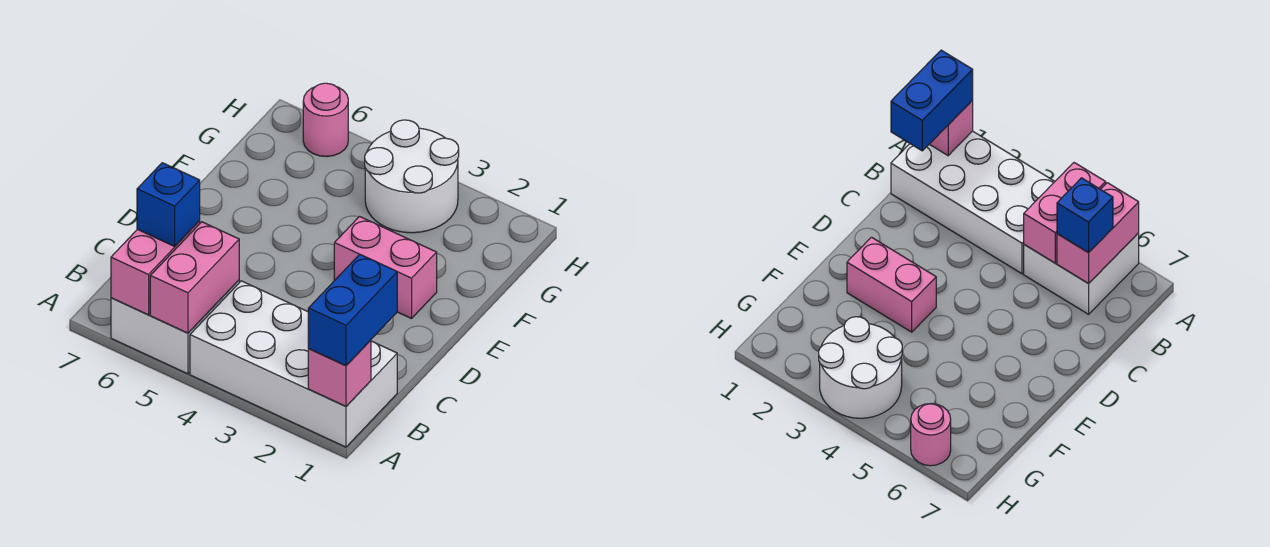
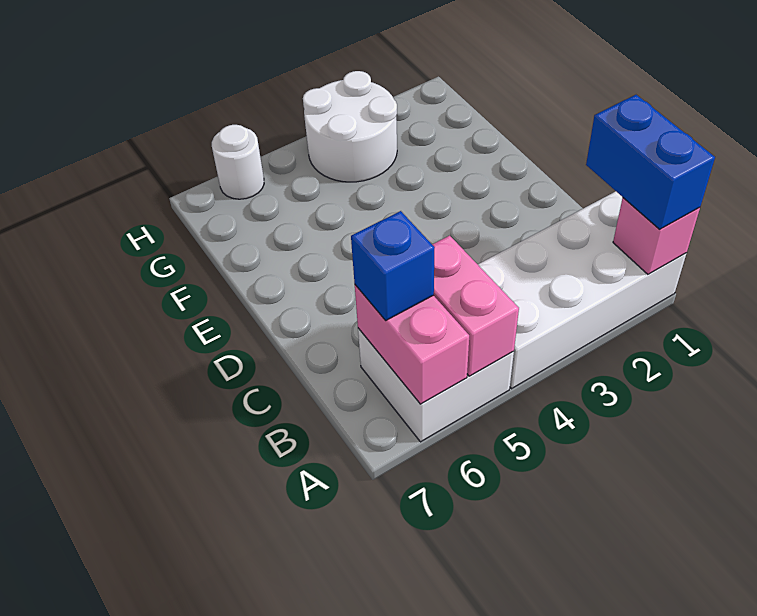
pink 1x2 brick [334,217,437,319] -> none
pink 1x1 round brick [303,83,348,157] -> white 1x1 round brick [212,125,264,199]

